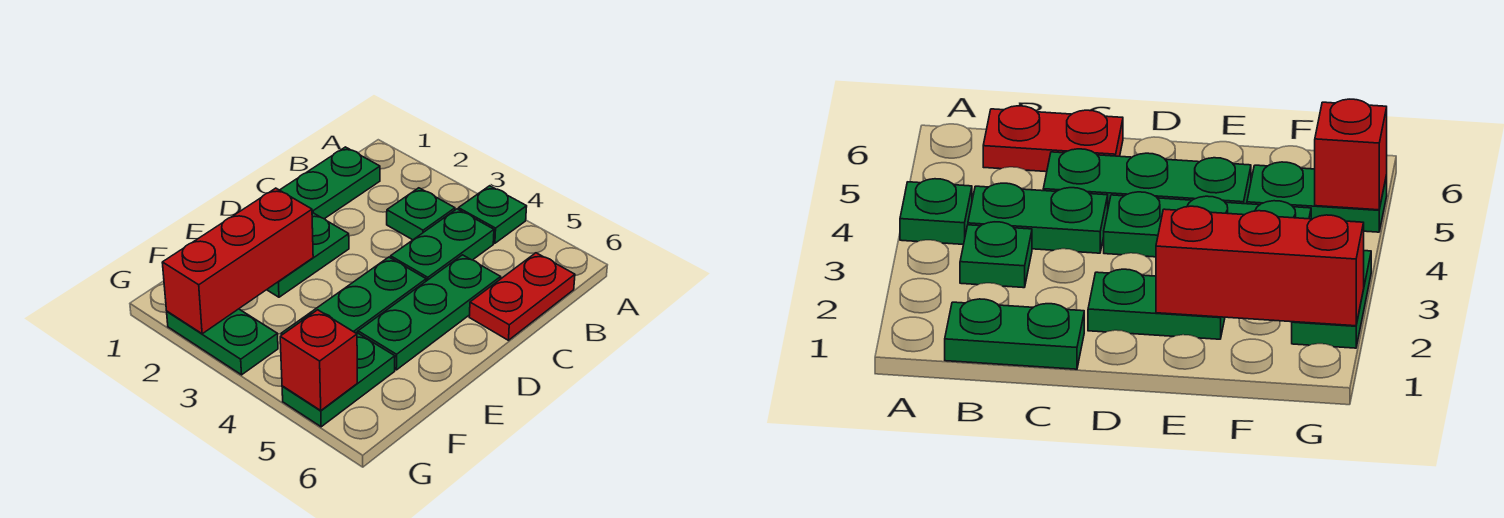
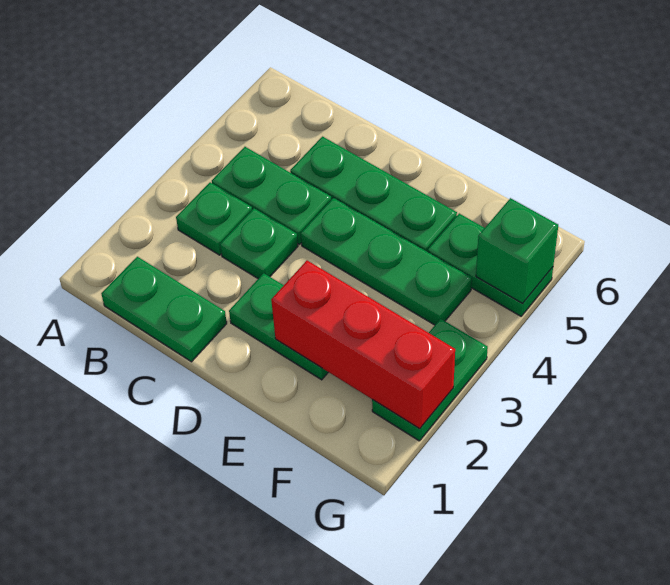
green 1x1 plate [458,186,527,243] -> green 1x1 plate moved to [220,208,298,279]
red 1x2 plate [469,253,575,340] -> none
red 1x1 brick [280,310,357,410] -> green 1x1 brick [476,198,558,304]

